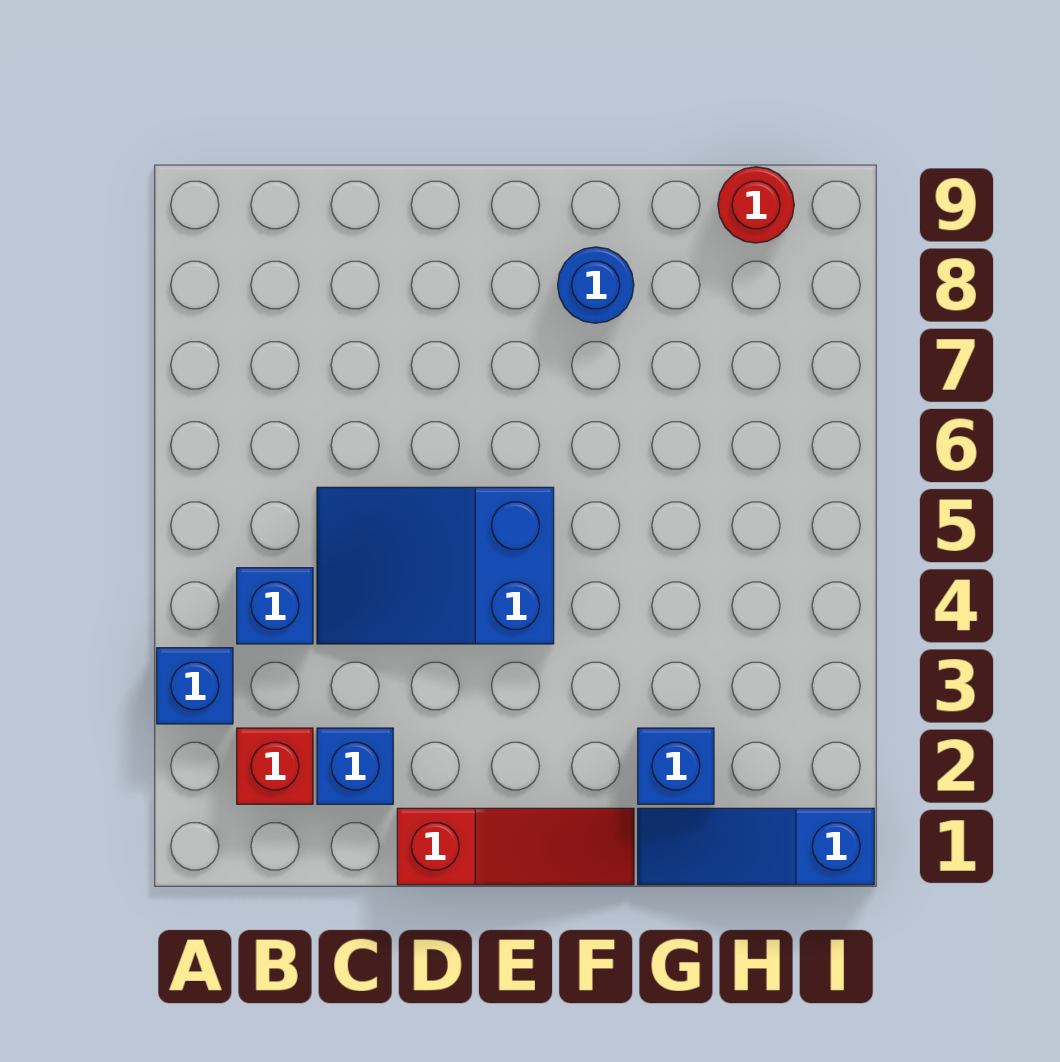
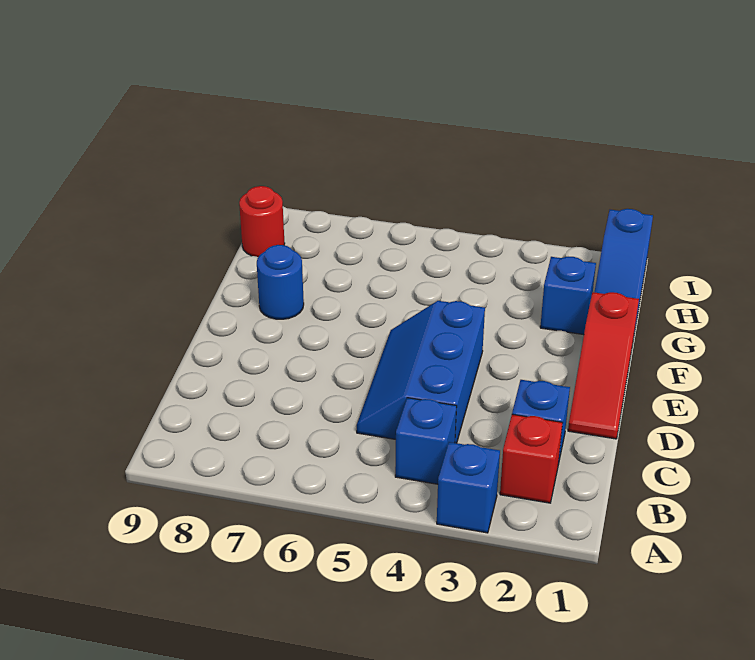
blue 2x3 slope [317,487,554,644] -> blue 2x3 slope turned to [357,301,485,443]
red 1x3 slope [397,808,634,885] -> red 1x3 slope turned to [568,292,639,439]

